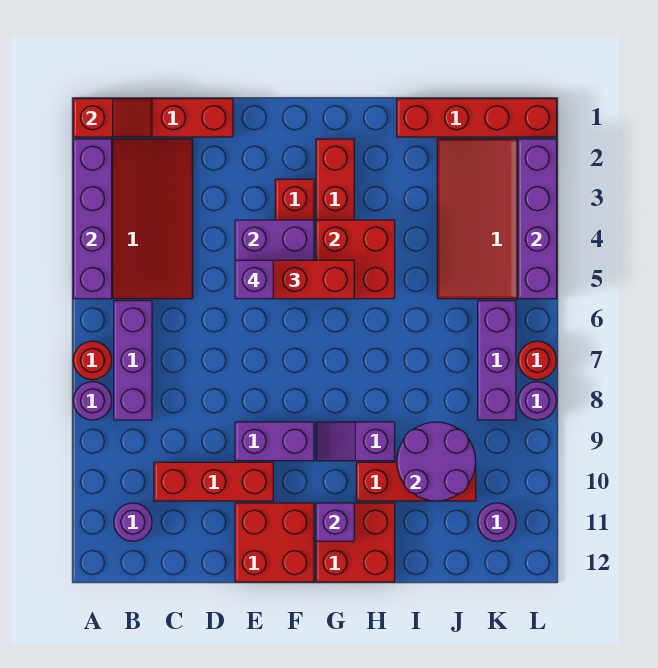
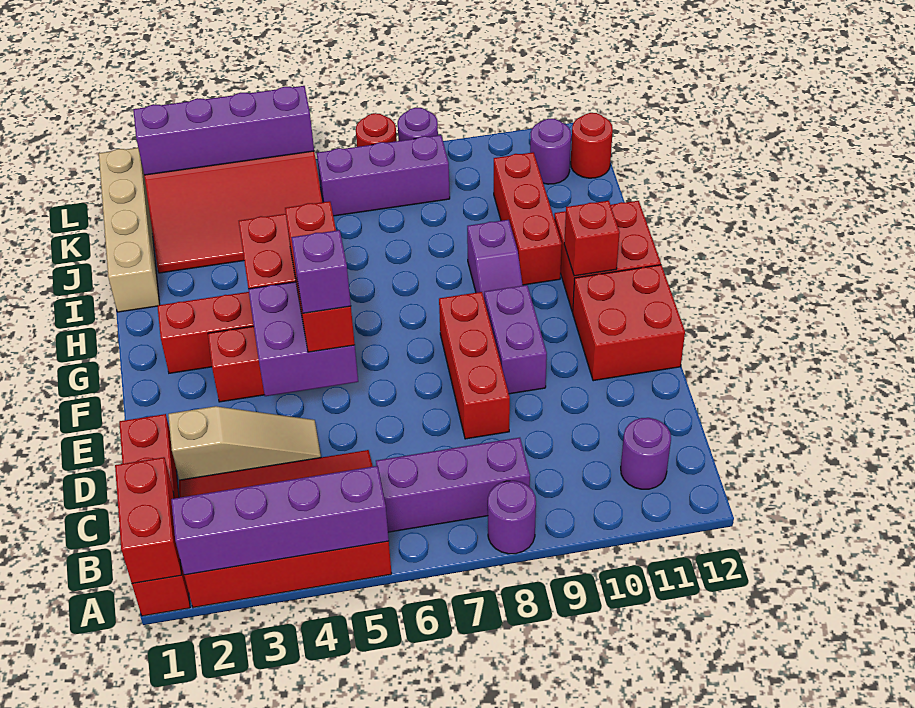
red 1x2 slope [73,99,152,137] -> red 1x2 brick [115,457,182,583]
red 1x1 round brick [73,341,112,380] -> red 1x1 round brick moved to [571,113,613,178]
red 1x3 brick [154,462,273,501] -> red 1x3 brick moved to [439,292,510,439]
none -> tan 1x3 slope [168,406,321,480]
purple 1x1 brick [316,503,354,541] -> red 1x1 brick [564,201,620,276]
red 1x4 brick [397,99,557,137] -> tan 1x4 brick [99,148,160,312]
purple 2x2 round brick [397,422,476,501] -> none

